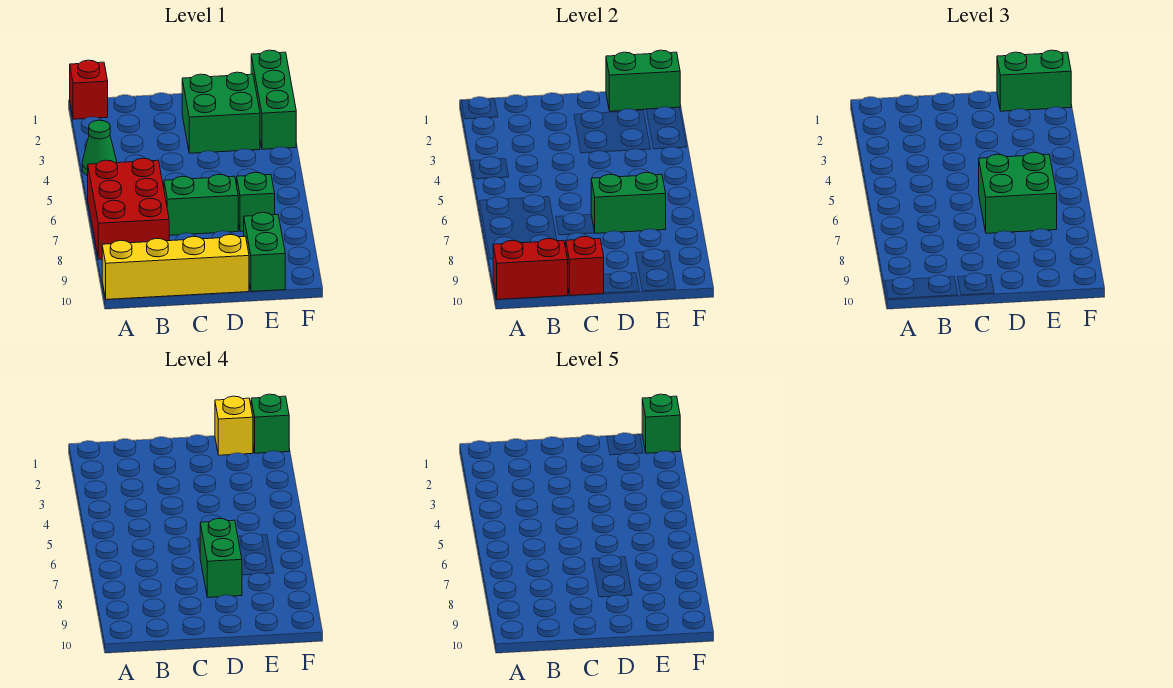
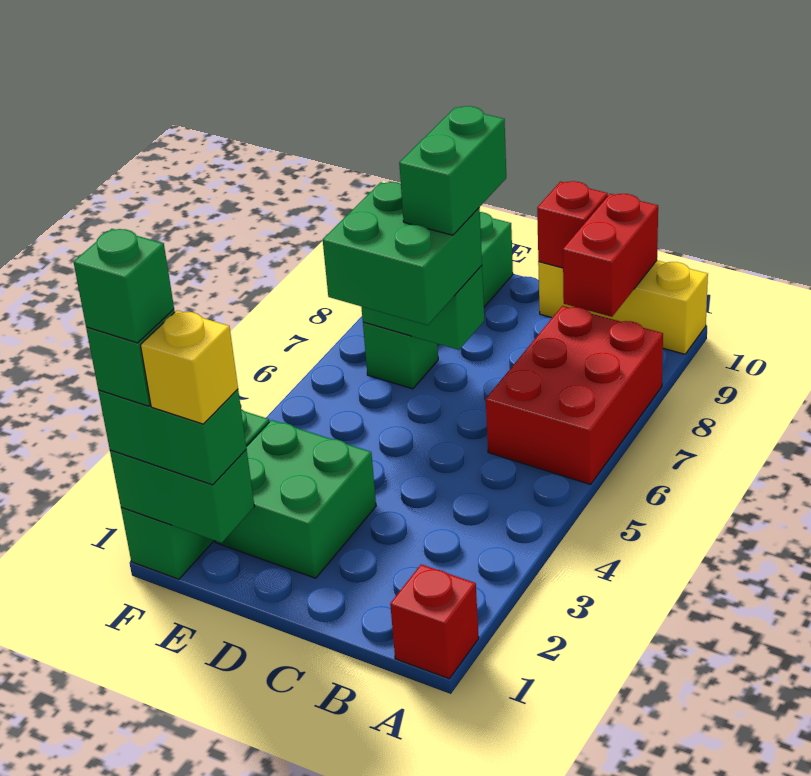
green 1x1 cone [82,120,117,176] -> none
yellow 1x4 brick [102,235,249,299] -> yellow 1x3 brick [538,261,708,354]
red 1x2 brick [493,238,568,299] -> red 1x2 brick turned to [563,194,658,317]
green 1x2 brick [164,174,238,235] -> none

